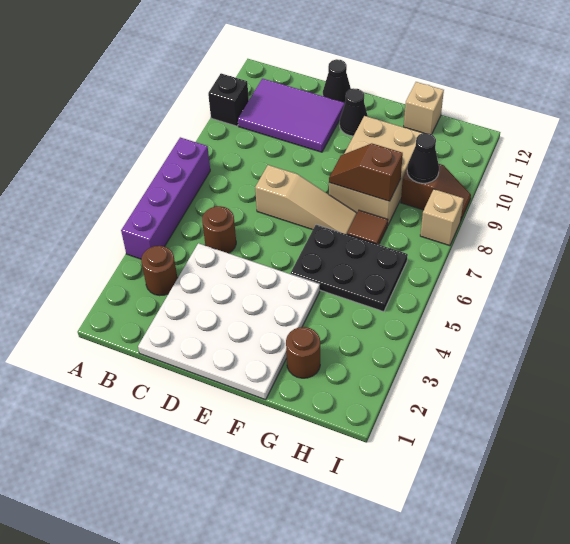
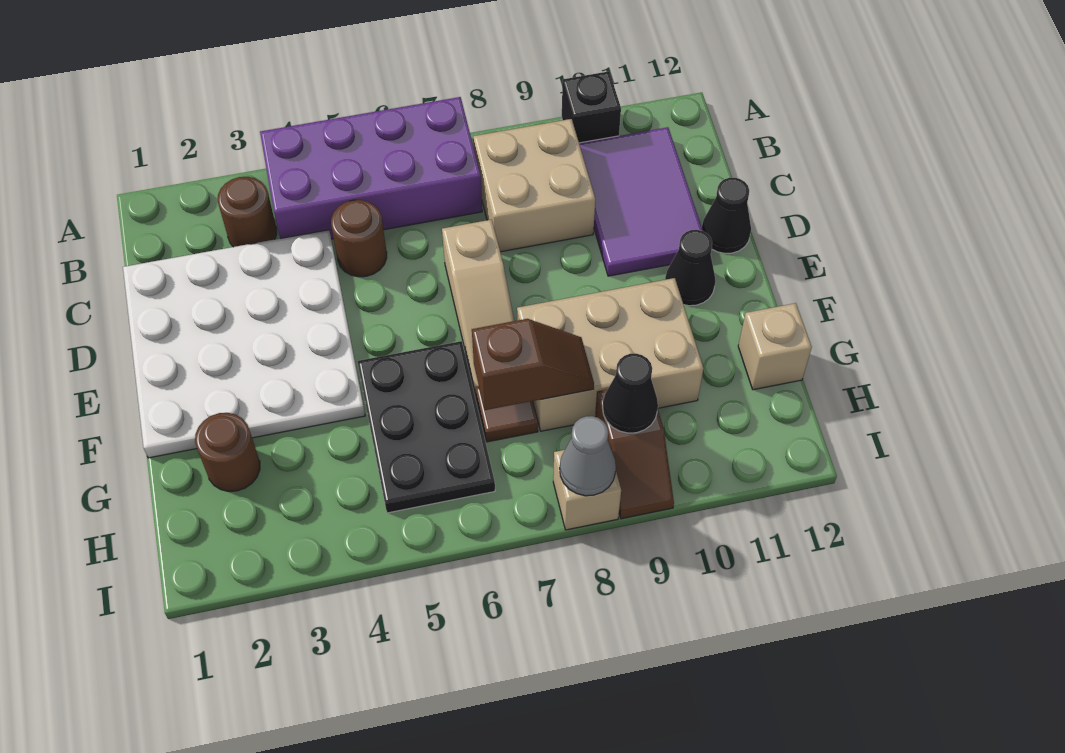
purple 1x4 brick [121,137,210,259] -> purple 2x4 brick [260,97,482,239]
none -> tan 2x2 brick [473,119,595,252]
brown 1x2 slope [329,144,403,201] -> brown 1x2 slope turned to [472,319,594,410]
none -> grey 1x1 cone [560,416,616,496]

